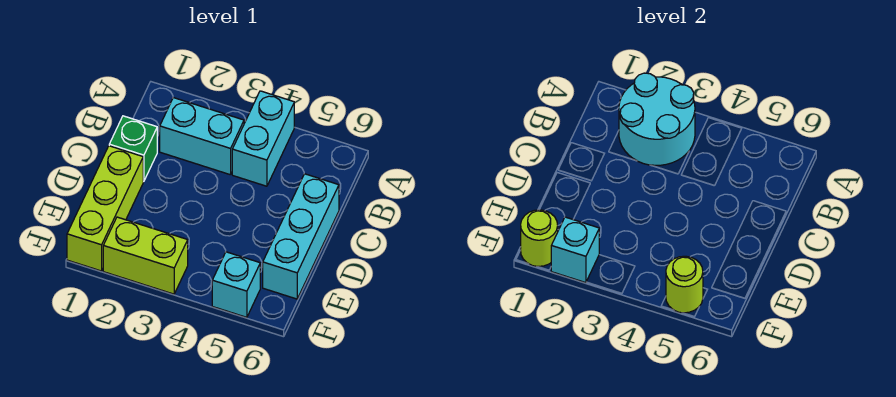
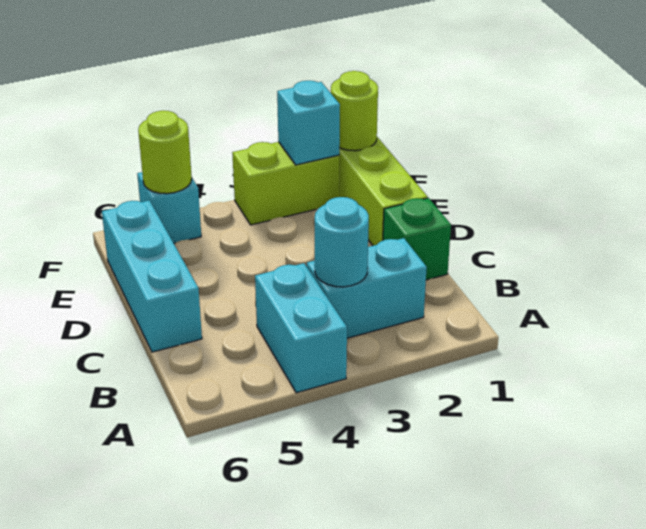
cyan 2x2 round brick [619,73,695,165] -> cyan 1x1 round brick [315,197,369,287]

